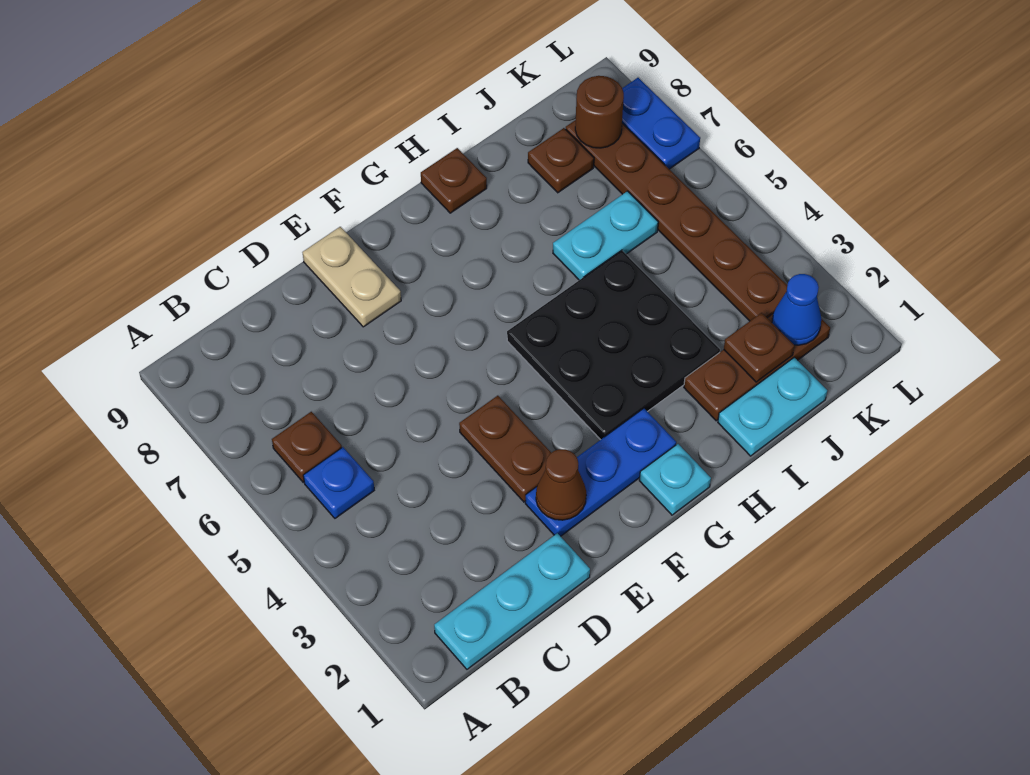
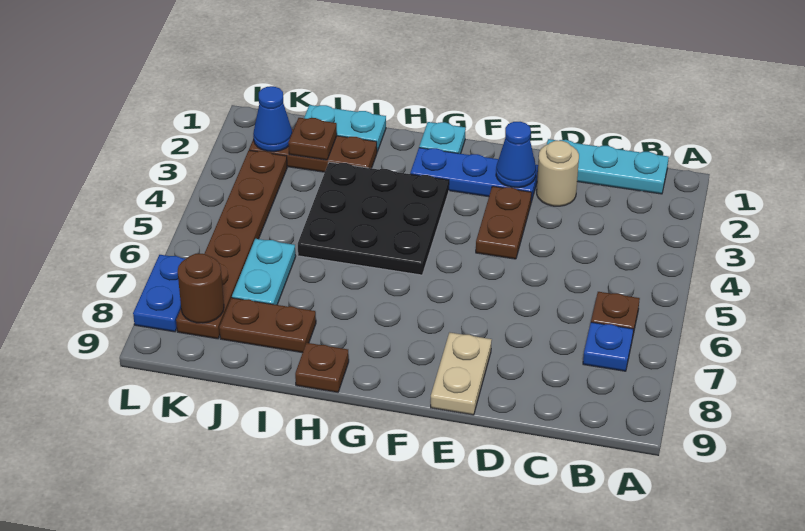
blue 1x1 plate [303,447,374,518] -> blue 1x1 plate moved to [583,322,633,371]
none -> tan 1x1 round brick [537,141,579,206]
brown 1x1 cone [536,449,586,520] -> blue 1x1 cone [496,122,536,188]
cyan 1x2 plate [553,191,658,280] -> cyan 1x2 plate turned to [232,239,296,305]
brown 1x1 plate [528,128,594,193] -> brown 1x2 plate [219,298,316,353]

